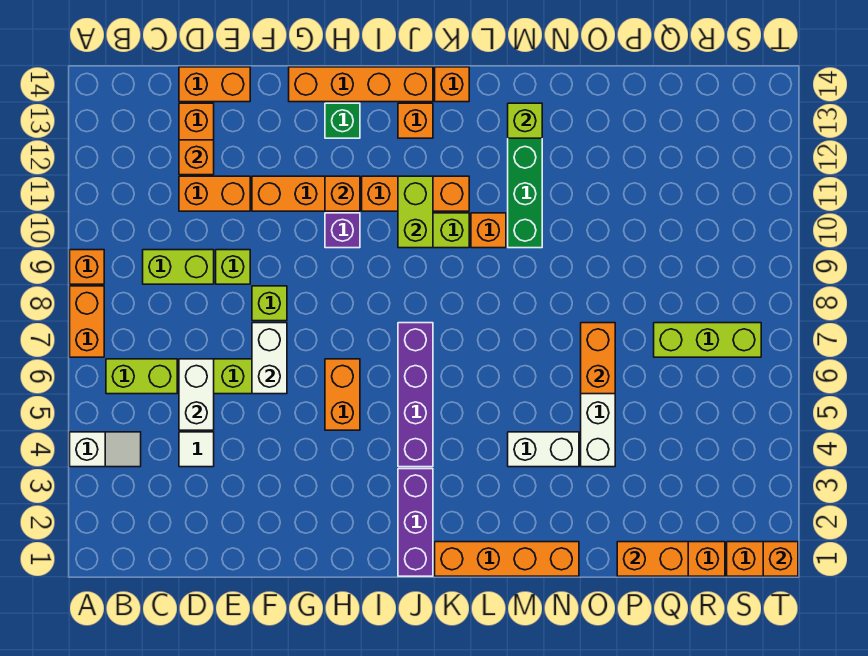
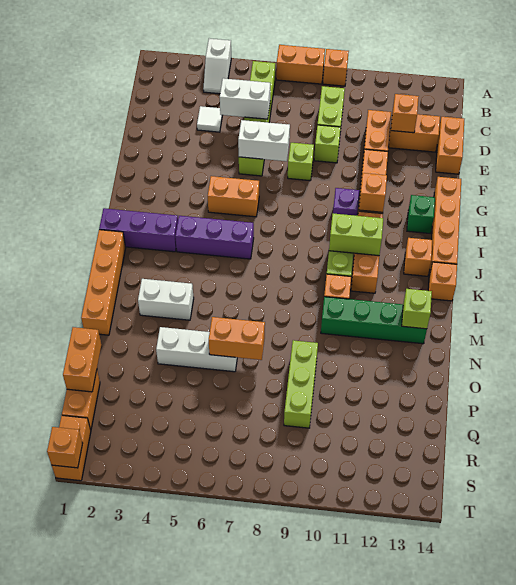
purple 1x4 brick [398,323,433,467] -> purple 1x3 brick [175,216,254,259]
white 1x2 brick [508,432,579,467] -> white 1x2 brick turned to [138,279,194,320]
lime 1x3 brick [654,323,761,357] -> lime 1x3 brick moved to [284,340,318,428]

